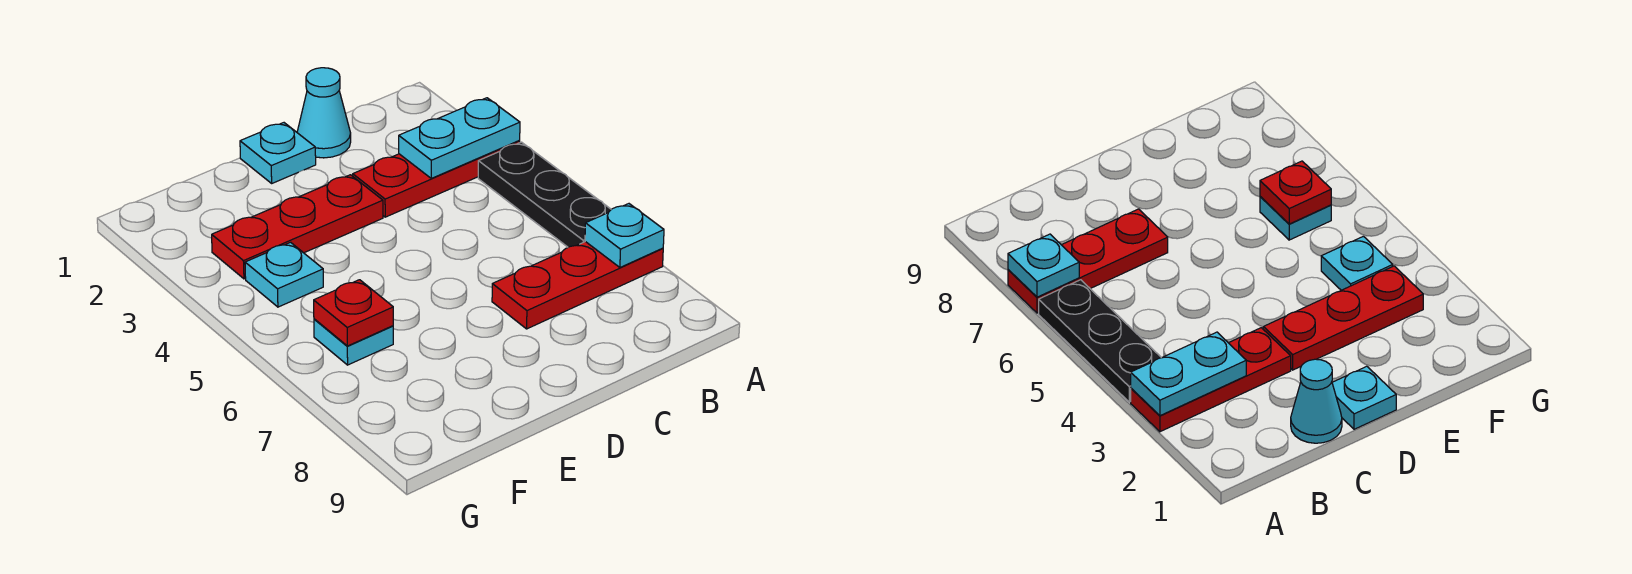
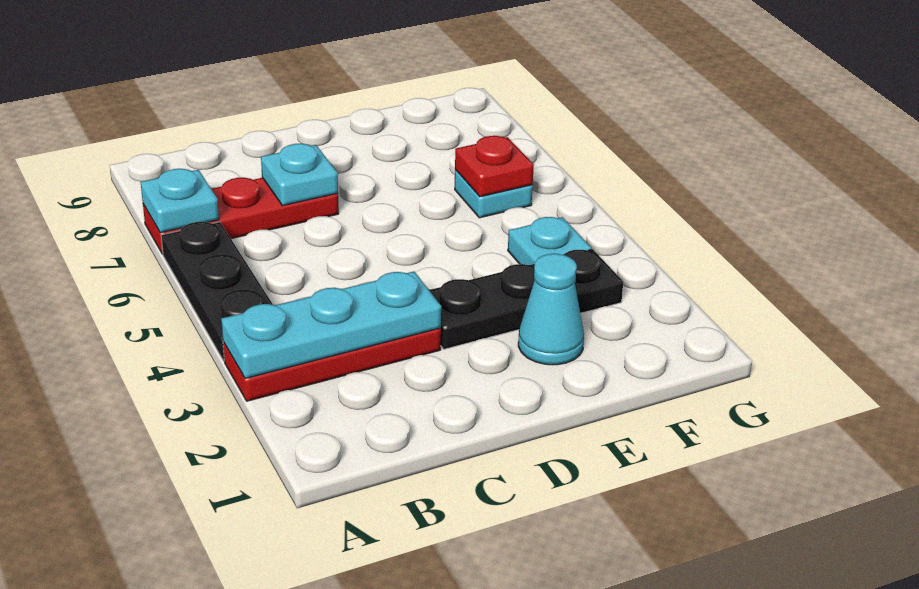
cyan 1x2 plate [399,98,520,178] -> cyan 1x3 plate [221,272,441,378]
cyan 1x1 cone [297,68,351,158] -> cyan 1x1 cone moved to [518,254,584,365]
cyan 1x1 plate [240,123,316,183] -> cyan 1x1 plate moved to [261,144,338,206]
red 1x3 plate [212,175,383,279] -> black 1x3 plate [429,249,623,349]

